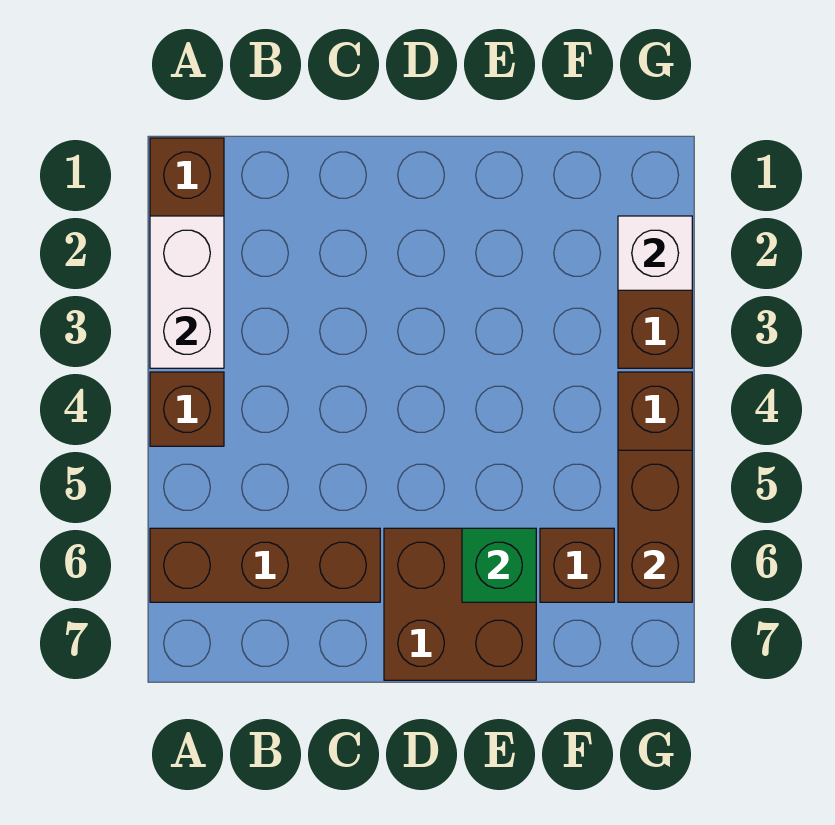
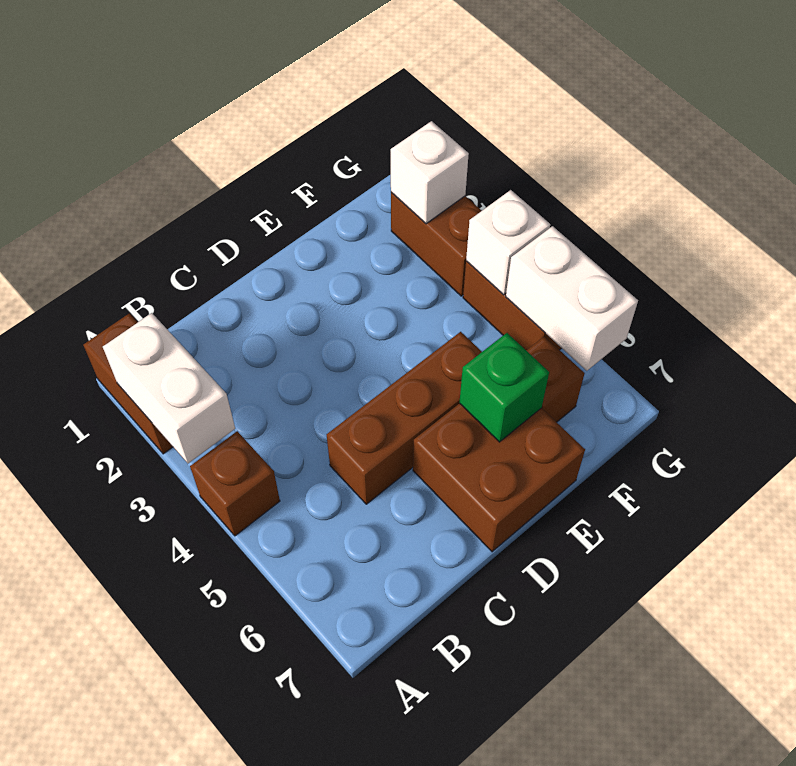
brown 1x3 brick [150,528,380,602] -> brown 1x3 brick moved to [327,332,482,504]
none -> white 1x1 brick [466,190,550,295]
brown 1x2 brick [618,450,692,602] -> white 1x2 brick [506,226,638,371]

